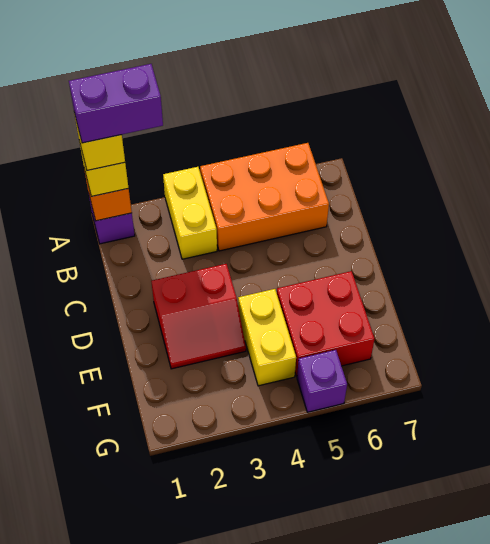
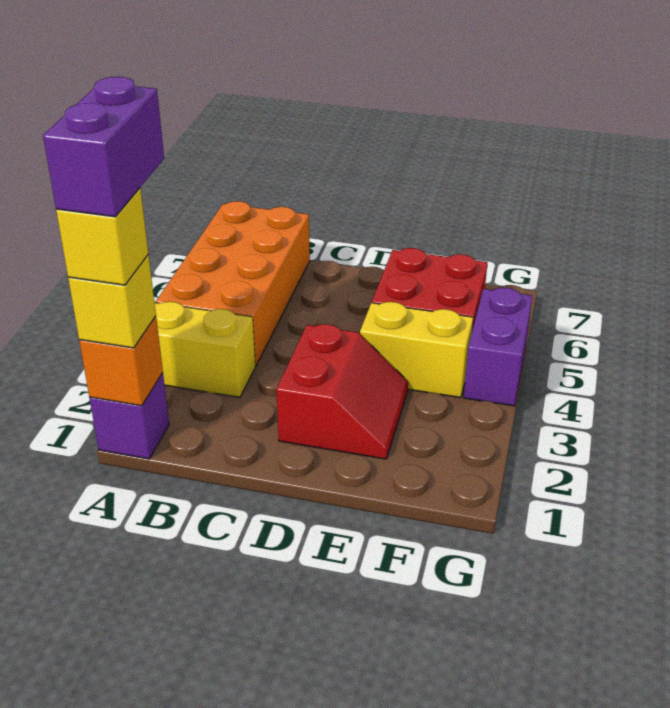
orange 2x3 brick [200,143,329,251] -> orange 2x4 brick [156,201,310,366]
purple 1x1 brick [297,350,347,412] -> purple 1x2 brick [464,288,532,406]

